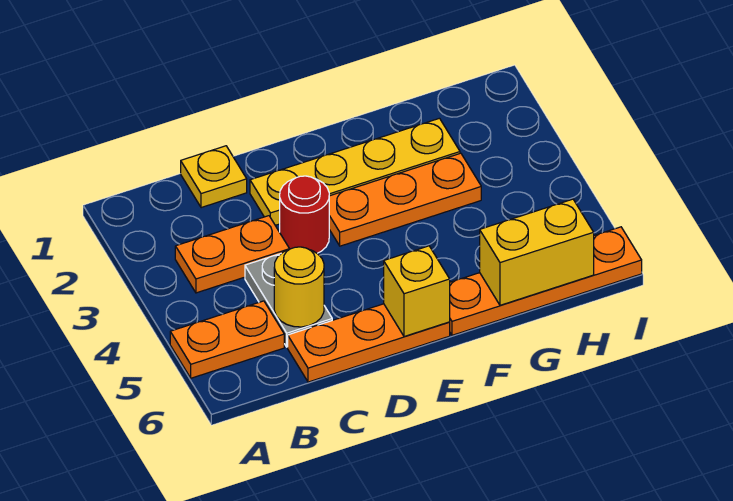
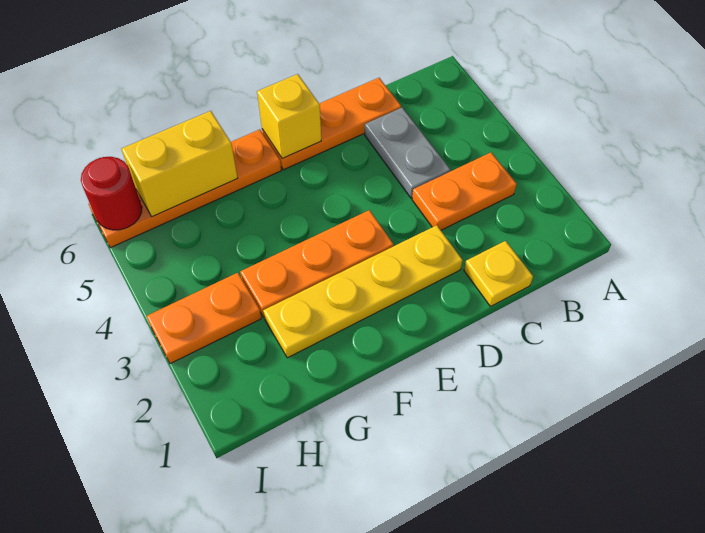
orange 1x2 plate [170,301,284,378] -> orange 1x2 plate moved to [147,273,261,364]
yellow 1x1 round brick [274,247,324,327] -> none
red 1x1 round brick [280,176,329,253] -> red 1x1 round brick moved to [81,157,142,230]

